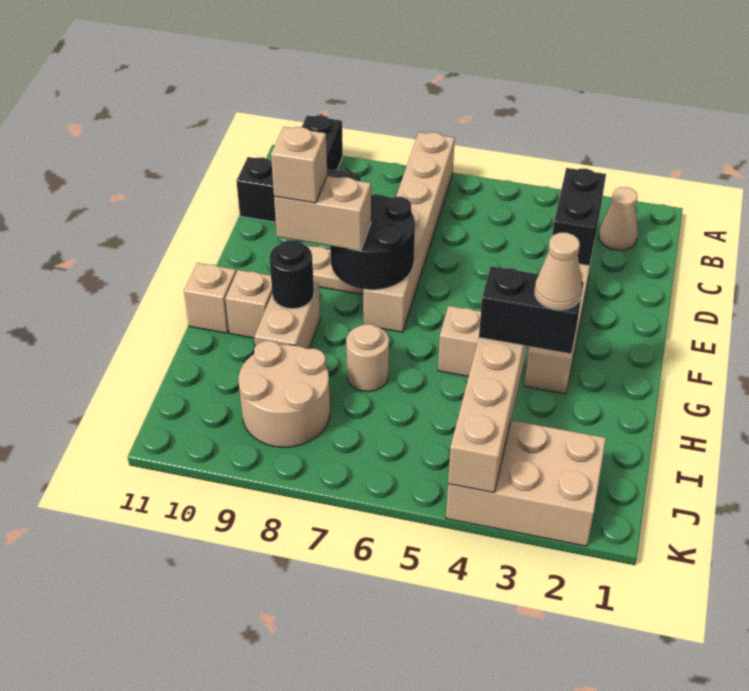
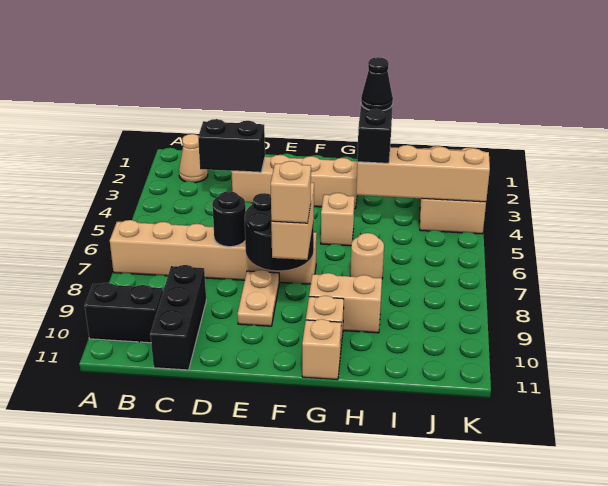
black 1x1 round brick [269,240,314,309] -> black 1x1 round brick moved to [212,191,246,247]
tan 1x1 cone [535,233,582,310] -> black 1x1 cone [361,57,393,111]
tan 2x2 round brick [238,341,330,447] -> none

